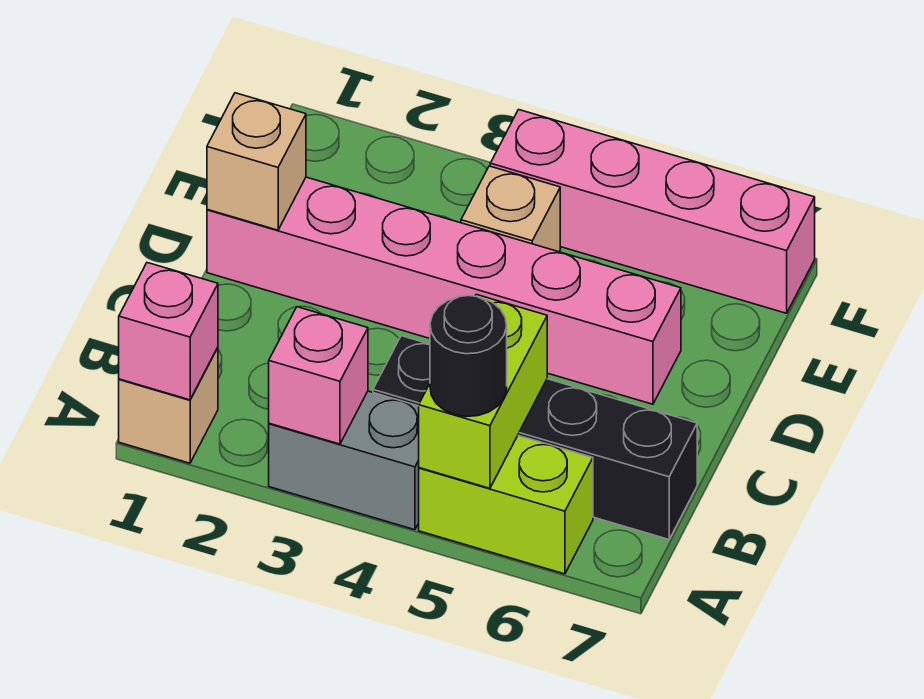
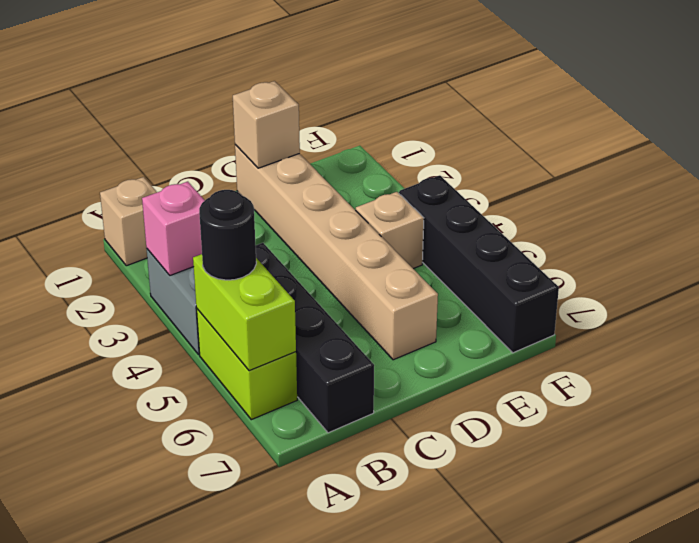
pink 1x1 brick [119,263,218,400] -> none
lime 1x2 brick [419,294,547,488] -> lime 1x2 brick turned to [193,254,296,371]
pink 1x6 brick [207,177,681,404] -> tan 1x6 brick [235,145,438,360]
pink 1x4 brick [490,110,815,313] -> black 1x4 brick [399,175,559,353]

